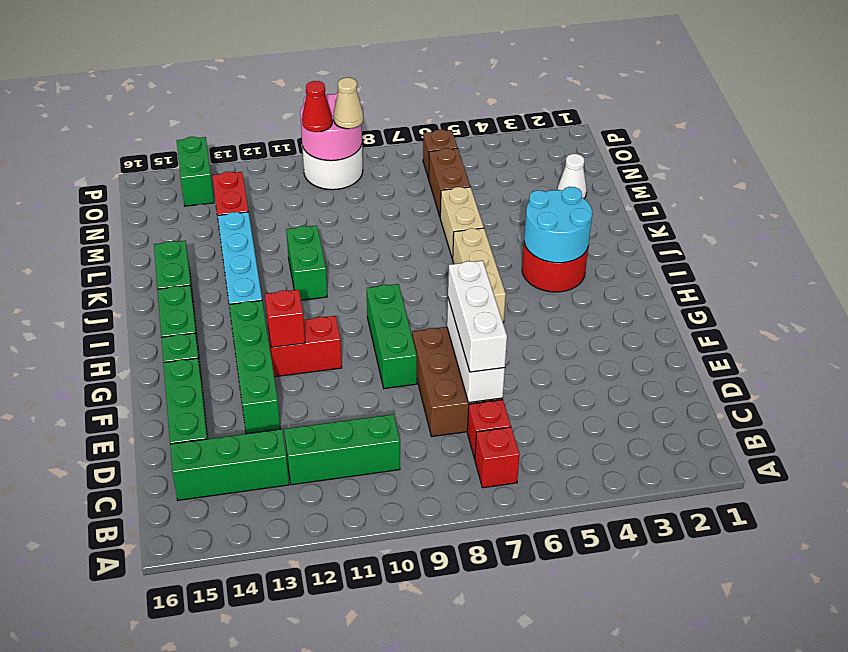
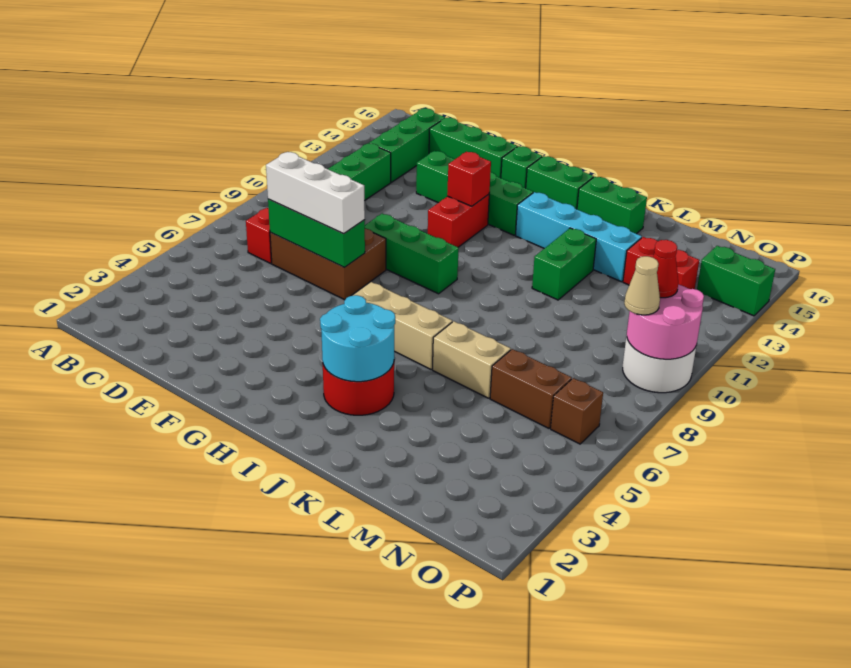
red 1x1 brick [475,427,520,488] -> none
white 1x3 brick [447,299,505,403] -> green 1x3 brick [268,199,365,267]
green 1x2 brick [286,226,327,300] -> green 1x2 brick turned to [532,228,596,300]
white 1x1 cone [557,154,587,198] -> none

